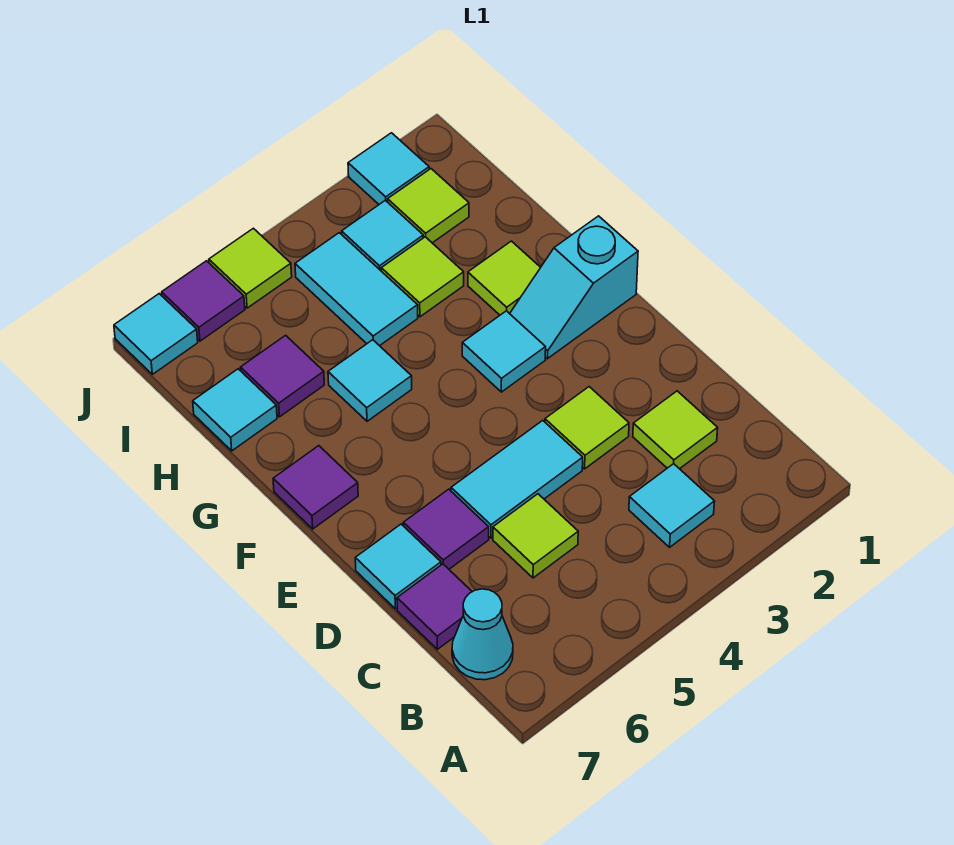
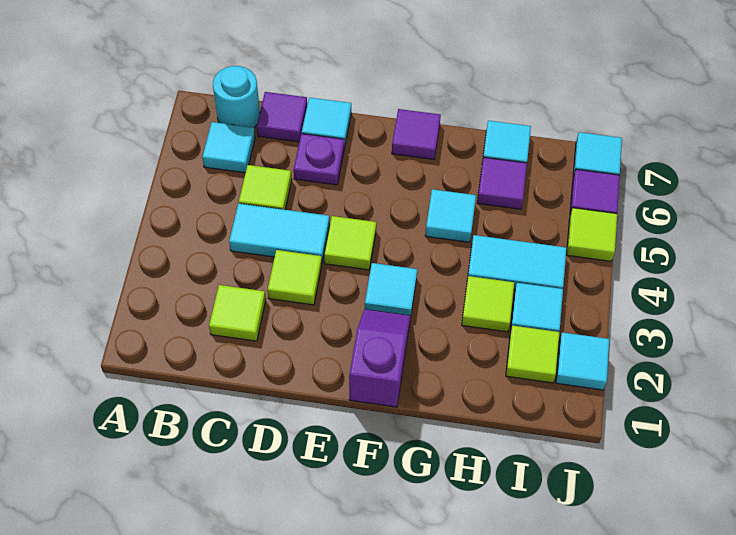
cyan 1x1 tile [629,464,715,547] -> cyan 1x1 tile moved to [202,122,255,173]
cyan 1x1 cone [452,589,513,680] -> cyan 1x1 round brick [213,66,260,127]
cyan 1x2 tile [451,420,583,538] -> cyan 1x2 tile turned to [229,203,330,262]
purple 1x1 tile [403,489,489,569] -> purple 1x1 plate [294,134,344,185]
cyan 1x2 slope [510,216,638,359] -> purple 1x2 slope [349,309,411,407]
lime 1x1 tile [468,241,541,315] -> lime 1x1 tile moved to [324,216,376,270]

